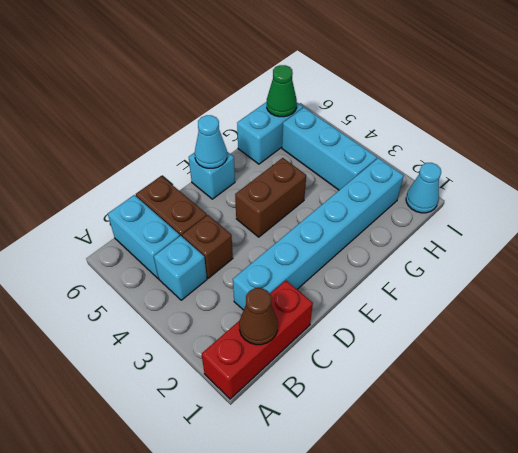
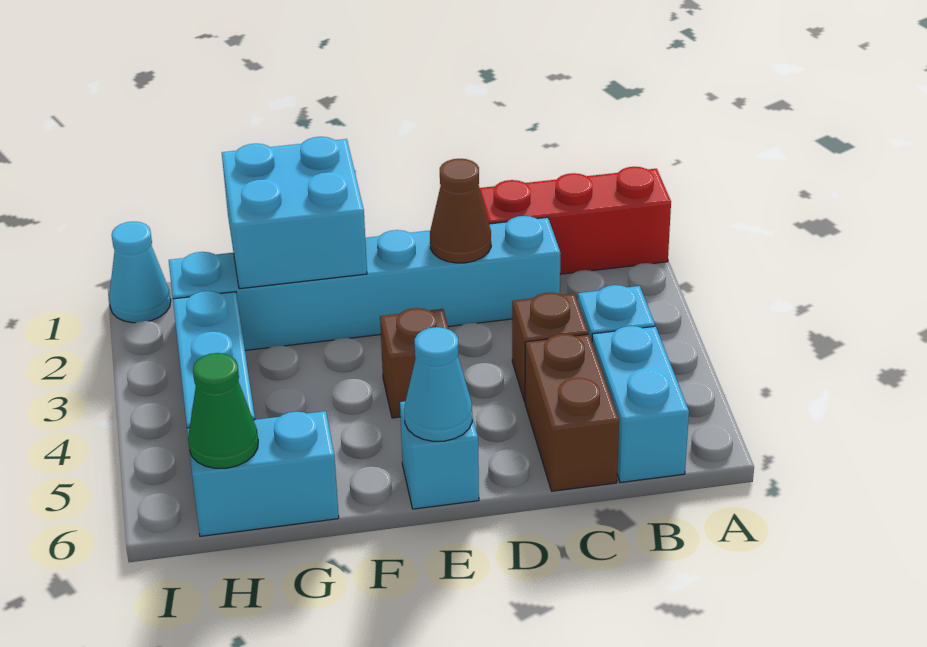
brown 1x1 cone [239,288,278,345] -> brown 1x1 cone moved to [430,159,491,263]
brown 1x2 brick [235,158,306,237] -> brown 1x1 brick [380,308,449,418]
none -> cyan 2x2 brick [222,137,367,289]

